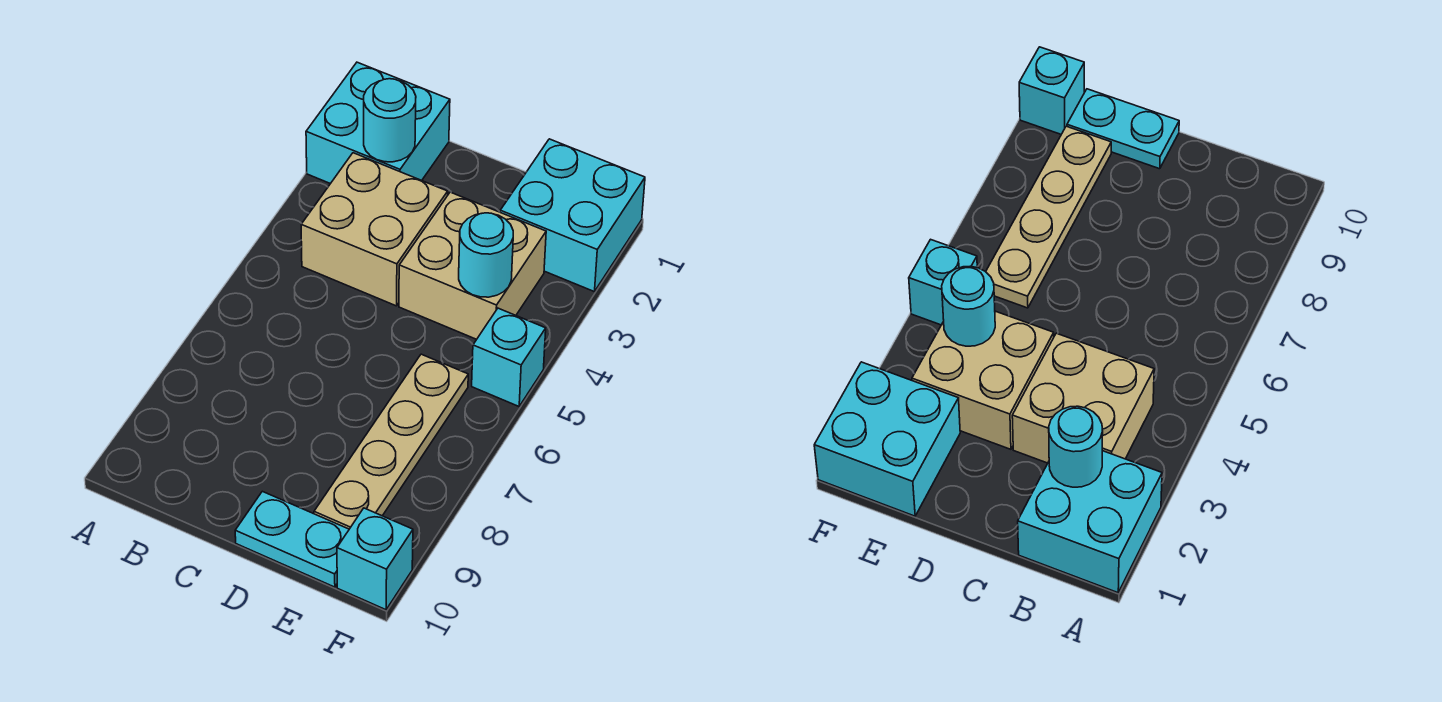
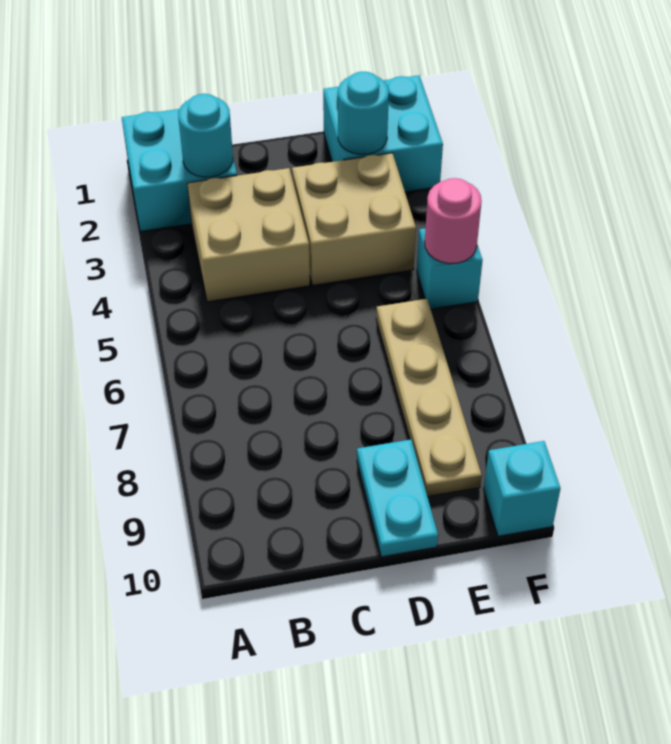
cyan 1x2 plate [235,491,349,587] -> cyan 1x2 plate turned to [357,439,438,557]
cyan 1x1 round brick [459,213,513,297] -> cyan 1x1 round brick moved to [338,72,389,155]
none -> pink 1x1 round brick [425,178,482,264]

